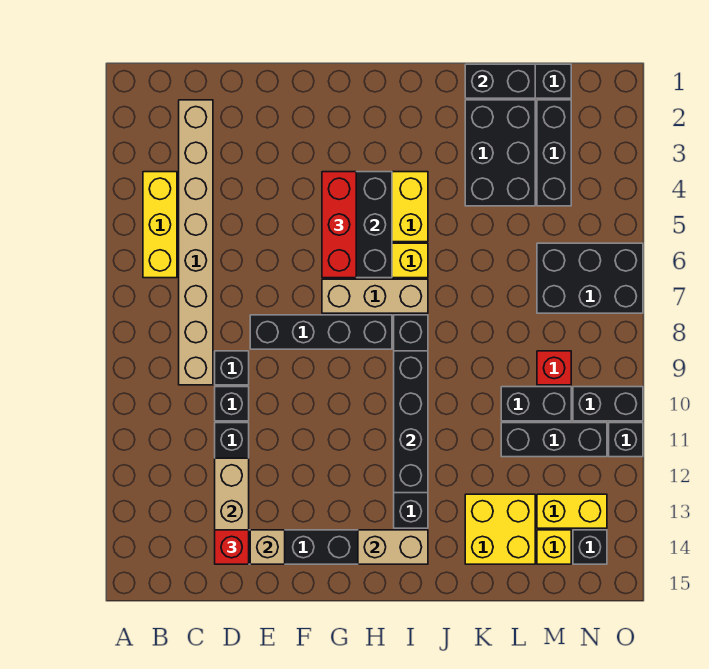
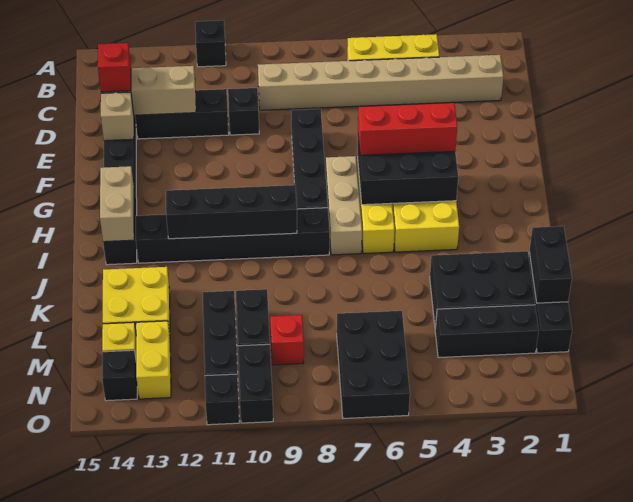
black 1x1 brick [215,351,249,385] -> black 1x1 brick moved to [195,20,226,67]

